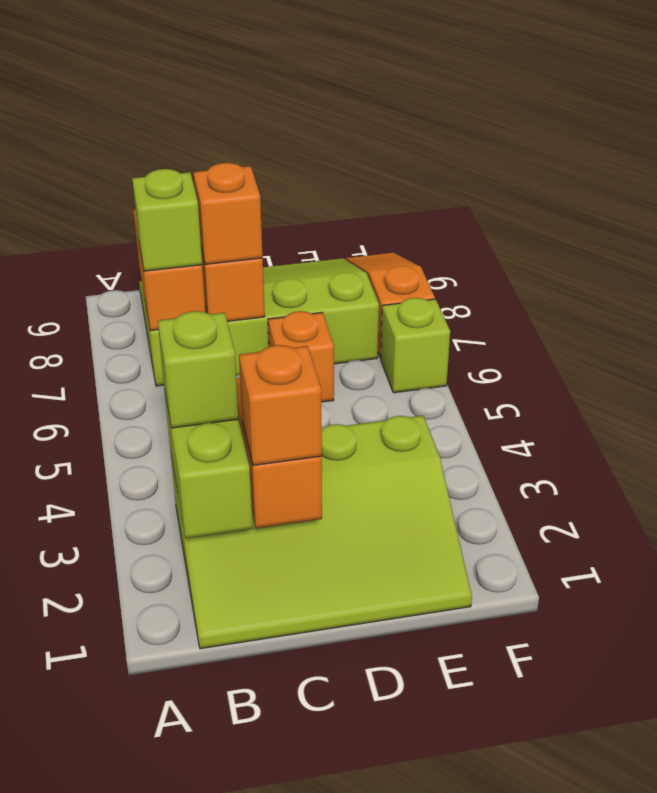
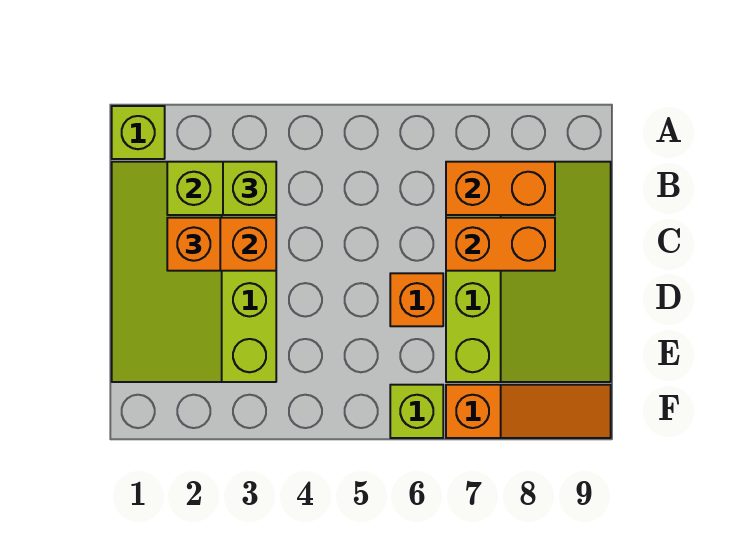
lime 1x1 brick [132,169,202,271] -> lime 1x1 brick moved to [112,106,165,159]
orange 1x1 brick [194,163,263,264] -> none

